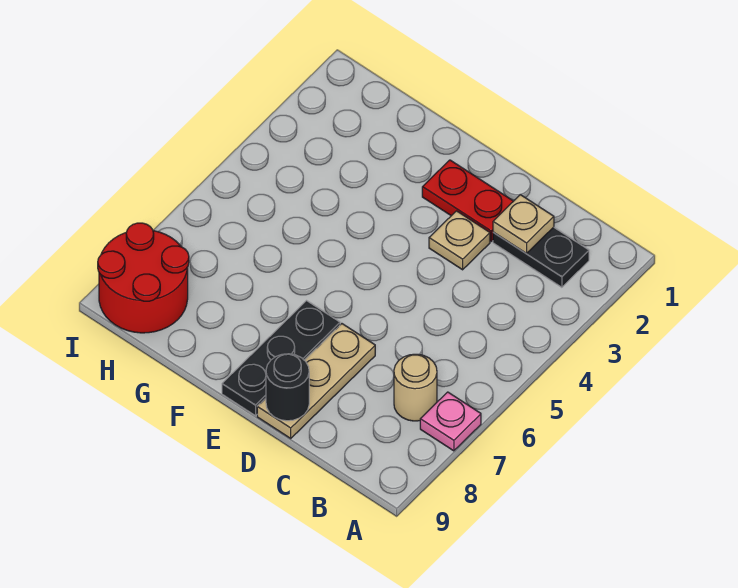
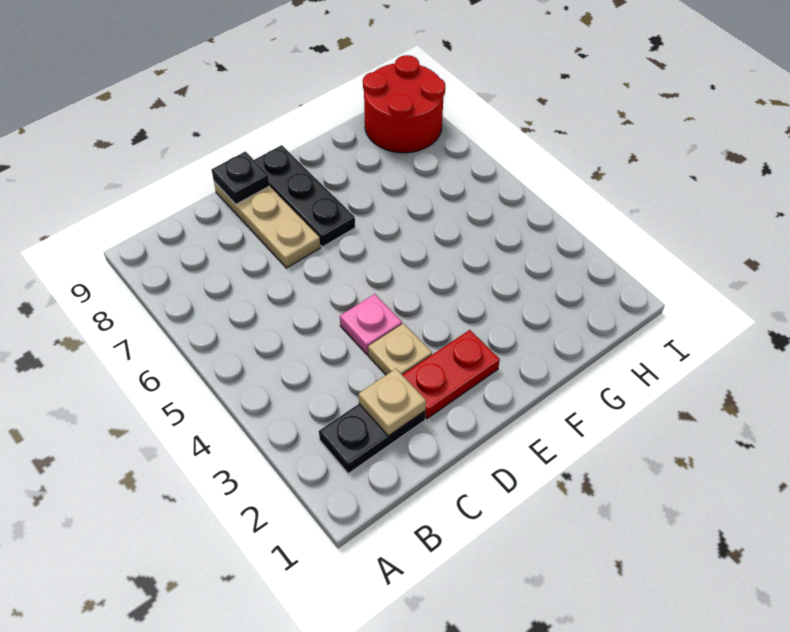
pink 1x1 plate [420,392,481,451] -> pink 1x1 plate moved to [340,294,402,355]
tan 1x1 round brick [394,354,437,421] -> none
black 1x1 round brick [266,354,309,421] -> black 1x1 plate [211,152,270,204]

